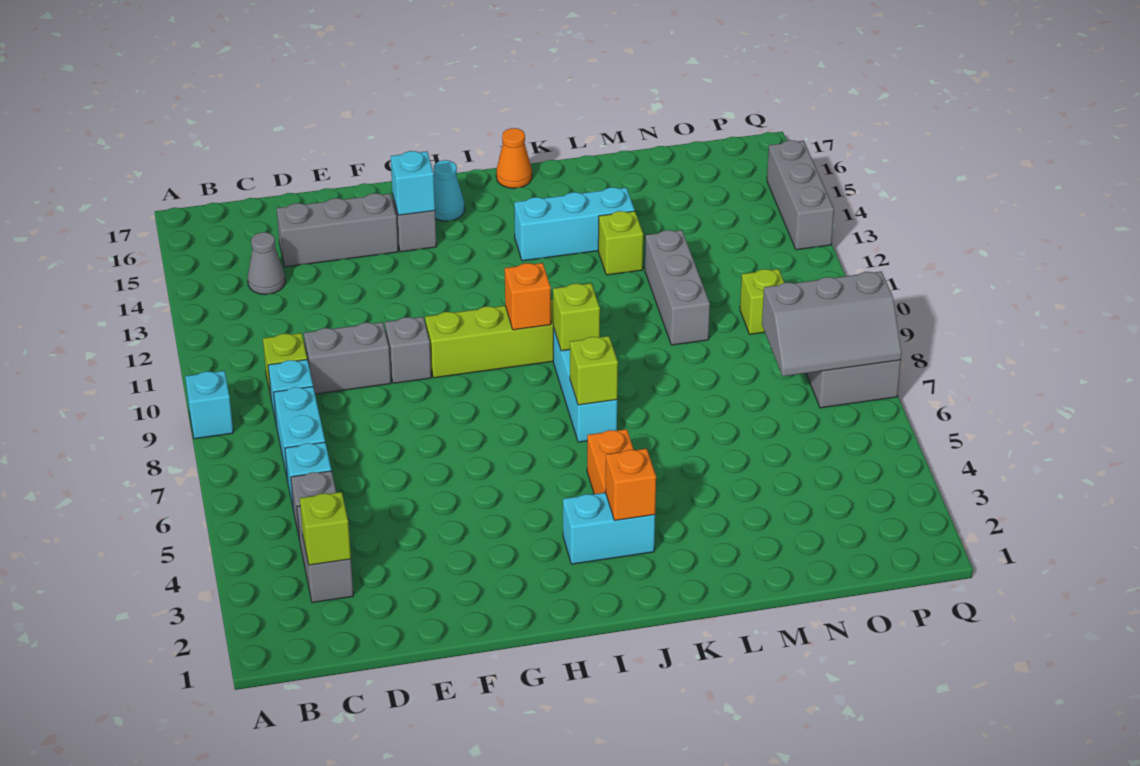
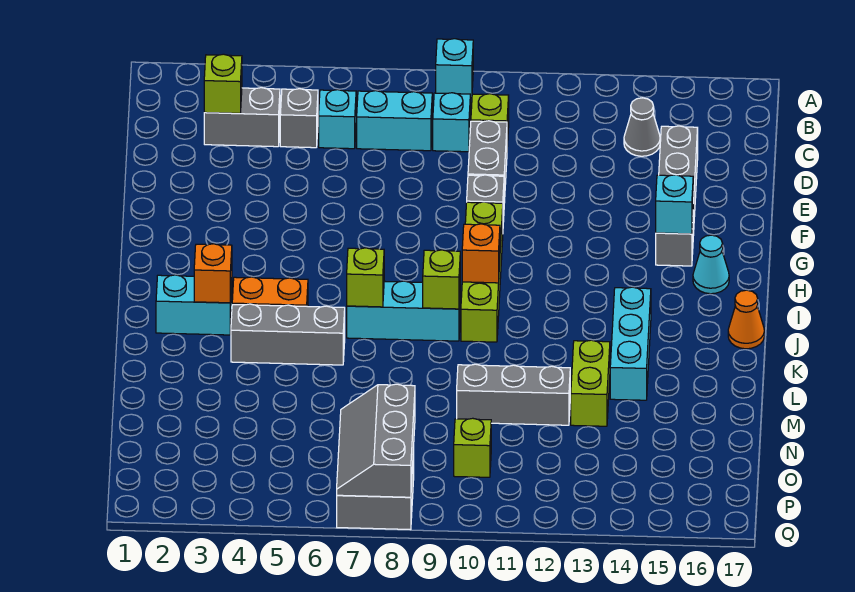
cyan 1x2 brick [563,493,655,564] -> cyan 1x2 brick turned to [156,275,232,335]
lime 1x1 brick [598,211,643,275] -> lime 1x2 brick [571,340,610,426]
grey 1x3 brick [767,140,834,250] -> grey 1x3 brick moved to [231,304,345,365]

